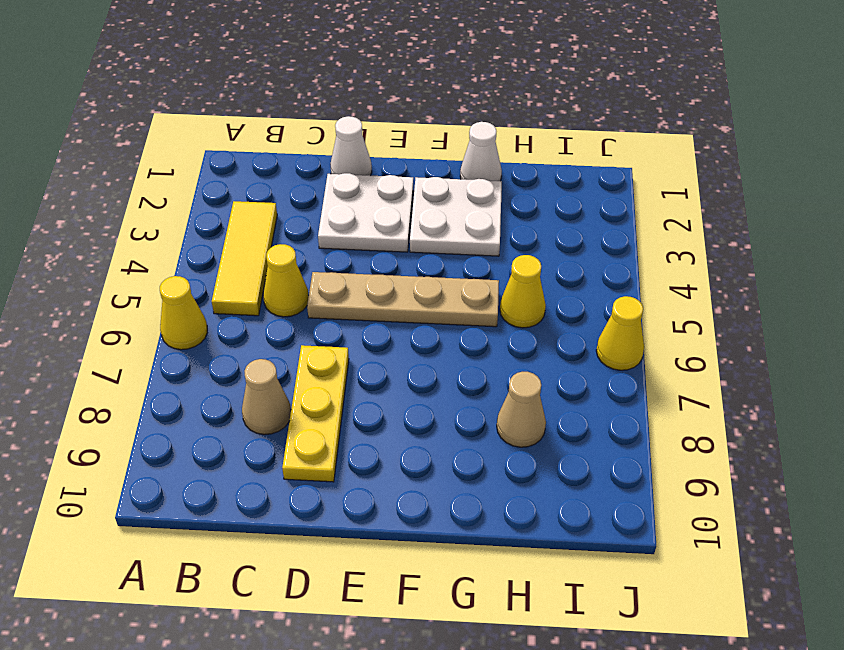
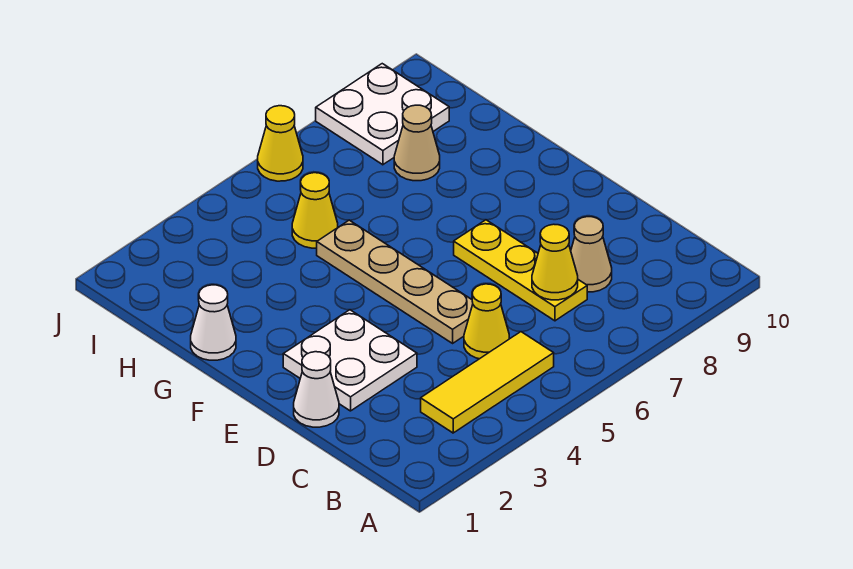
yellow 1x1 cone [160,276,207,350] -> yellow 1x1 cone moved to [532,224,578,300]
yellow 1x3 plate [282,345,349,482] -> yellow 1x3 plate turned to [454,220,587,321]
white 2x2 plate [410,177,502,256] -> white 2x2 plate moved to [316,64,449,165]

